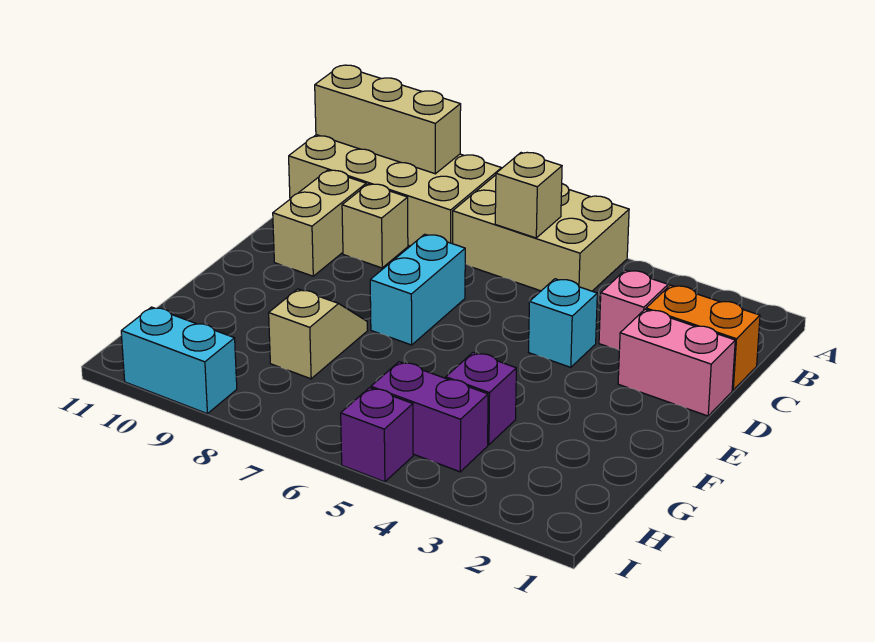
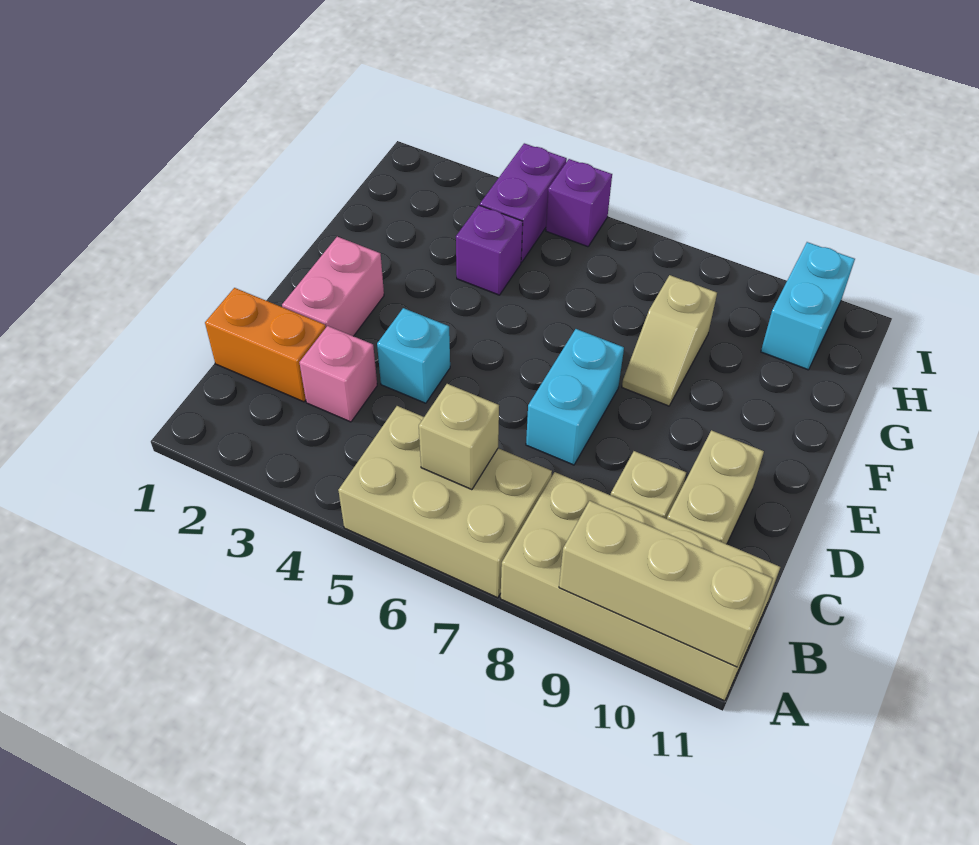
pink 1x2 brick [618,309,735,416] -> pink 1x2 brick turned to [282,237,384,336]
purple 1x2 brick [371,362,488,472] -> purple 1x2 brick turned to [480,143,567,262]
cyan 1x2 brick [121,307,237,414] -> cyan 1x2 brick turned to [761,242,855,370]

